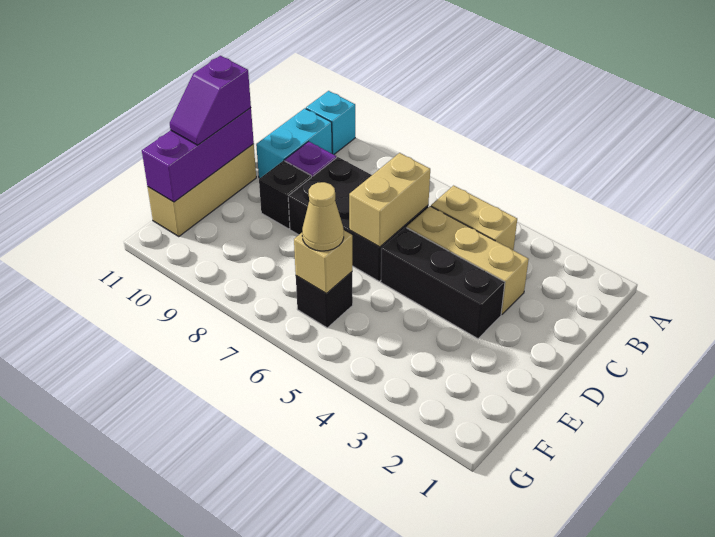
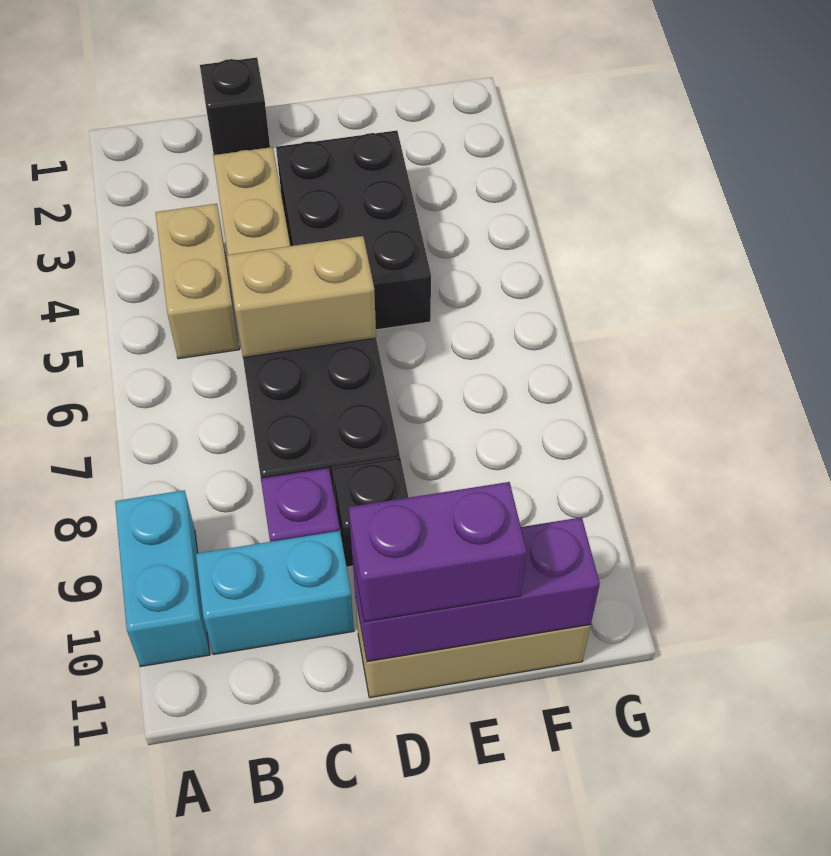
cyan 1x1 brick [306,91,355,155] -> cyan 1x2 brick [115,490,210,667]
black 1x3 brick [381,227,505,339] -> black 2x3 brick [276,130,431,330]
purple 1x2 slope [170,56,251,145] -> purple 1x2 brick [349,482,527,622]
black 1x1 brick [296,272,353,328] -> black 1x1 brick moved to [200,58,270,155]
tan 1x1 brick [294,231,352,294] -> none
tan 1x1 cone [302,182,344,251] -> none

